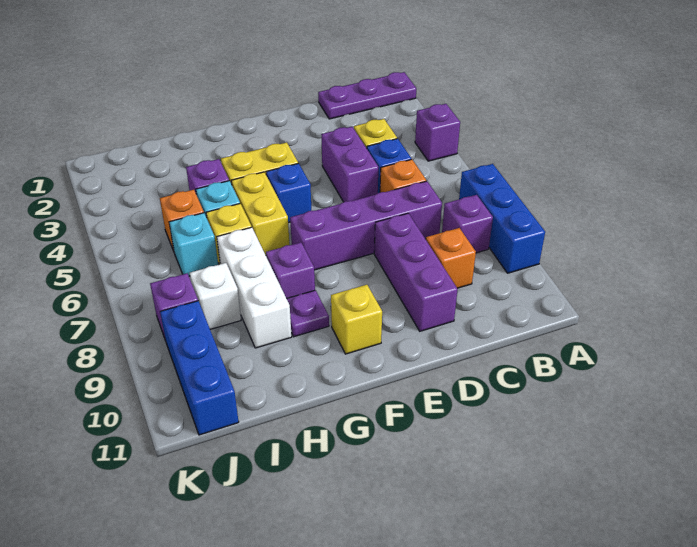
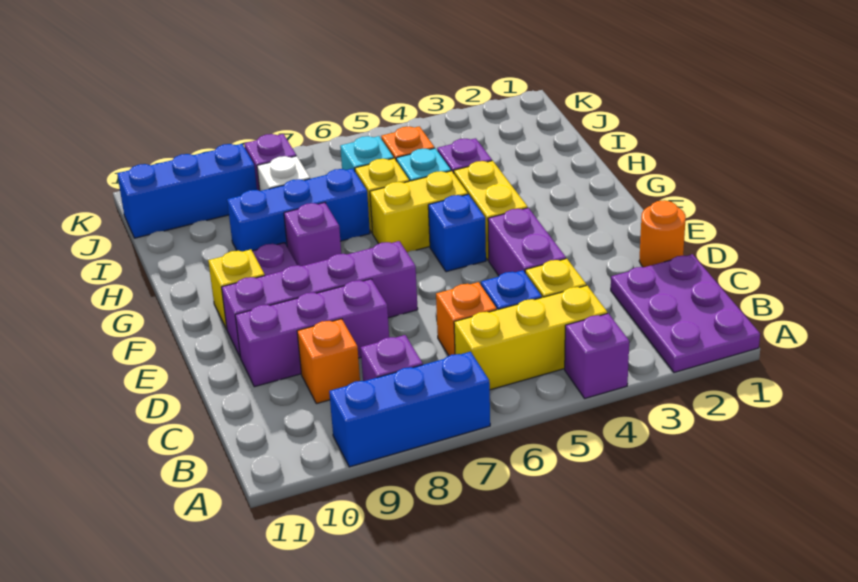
purple 1x3 plate [318,72,416,119] -> purple 2x3 plate [611,254,760,373]
none -> yellow 1x3 brick [454,285,607,390]
purple 1x4 brick [290,181,442,270] -> purple 1x4 brick turned to [222,241,418,358]
none -> orange 1x1 round brick [639,200,686,267]
purple 1x2 brick [321,127,378,202] -> purple 1x2 brick turned to [488,208,566,276]
white 1x3 brick [217,227,292,348] -> blue 1x3 brick [227,168,370,252]

